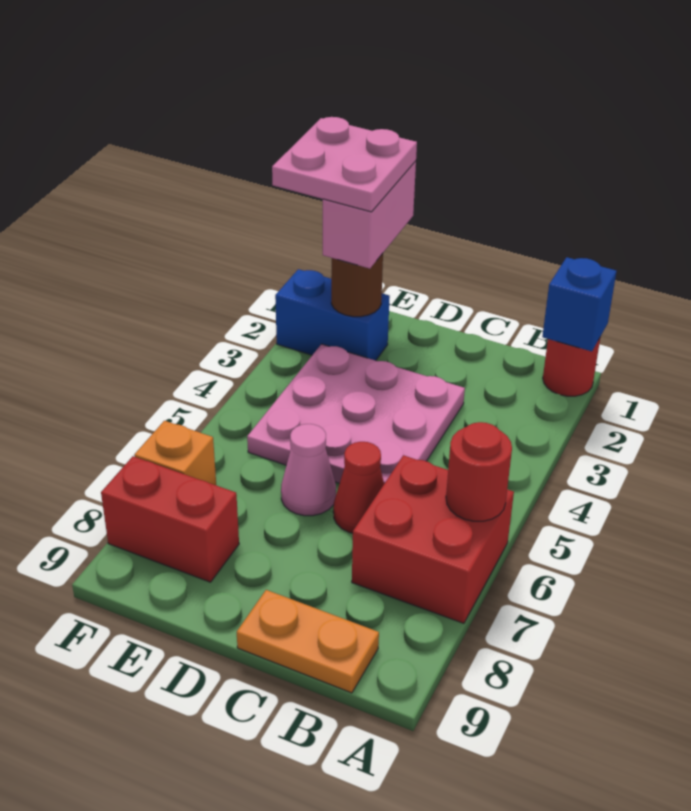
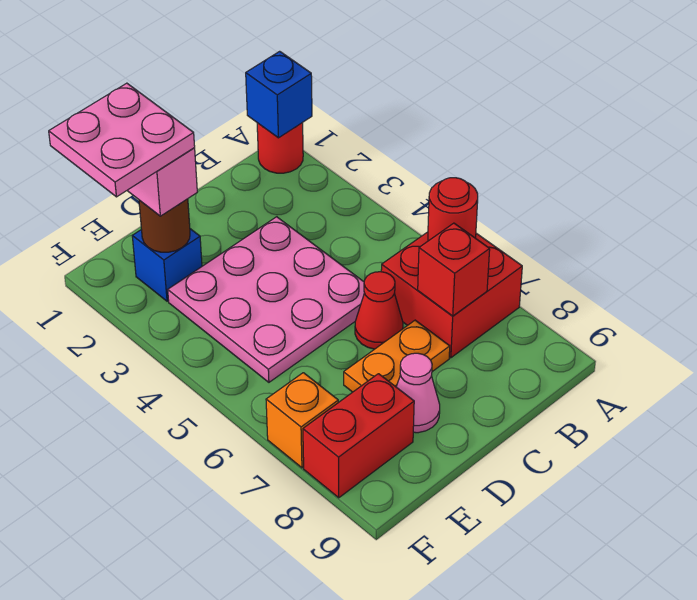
none -> red 1x1 brick [418,223,490,316]
orange 1x2 plate [237,590,379,693] -> orange 1x2 plate moved to [344,320,450,392]
pink 1x1 cone [281,424,336,516] -> pink 1x1 cone moved to [396,353,440,433]
blue 1x2 brick [275,269,390,361] -> blue 1x1 brick [132,229,202,301]

